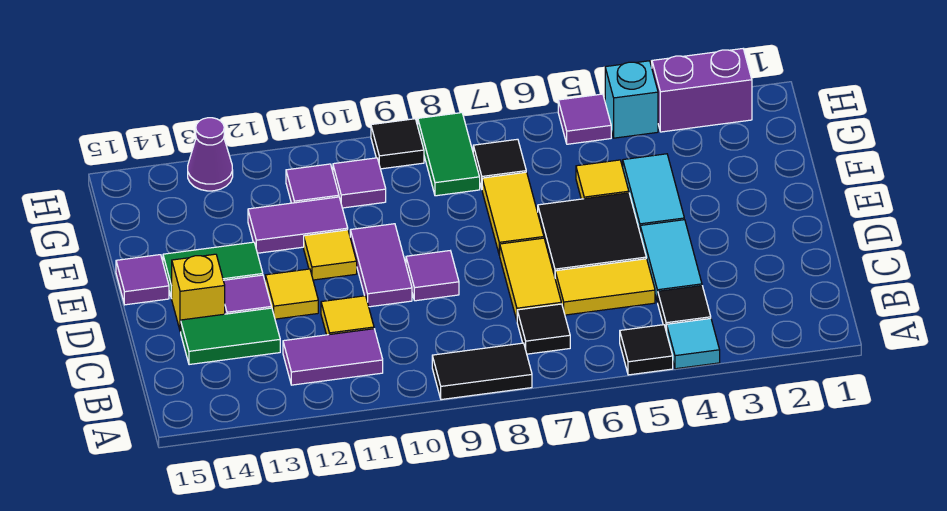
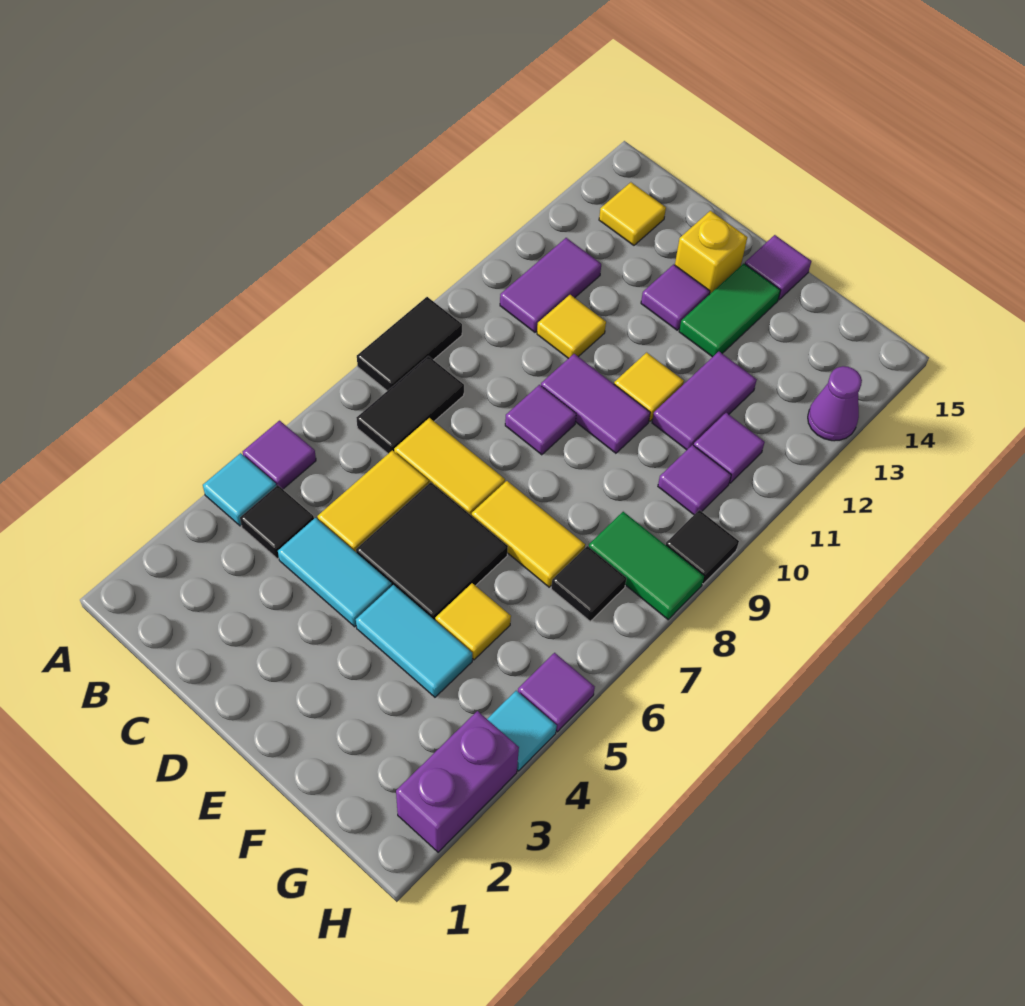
black 1x1 tile [620,325,673,375] -> purple 1x1 tile [243,421,316,489]
black 1x1 tile [517,304,570,354] -> black 1x2 tile [357,356,464,454]
green 1x2 tile [181,308,280,365] -> none
yellow 1x1 tile [265,269,318,319] -> yellow 1x1 tile moved to [599,182,666,245]
cyan 1x1 brick [605,61,658,138] -> cyan 1x1 tile [487,691,557,771]

